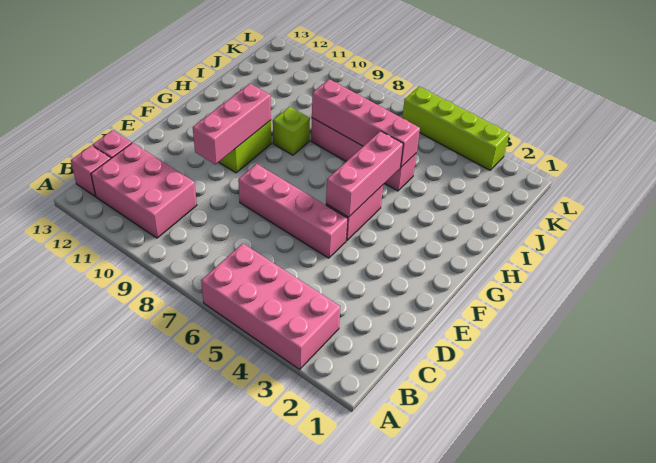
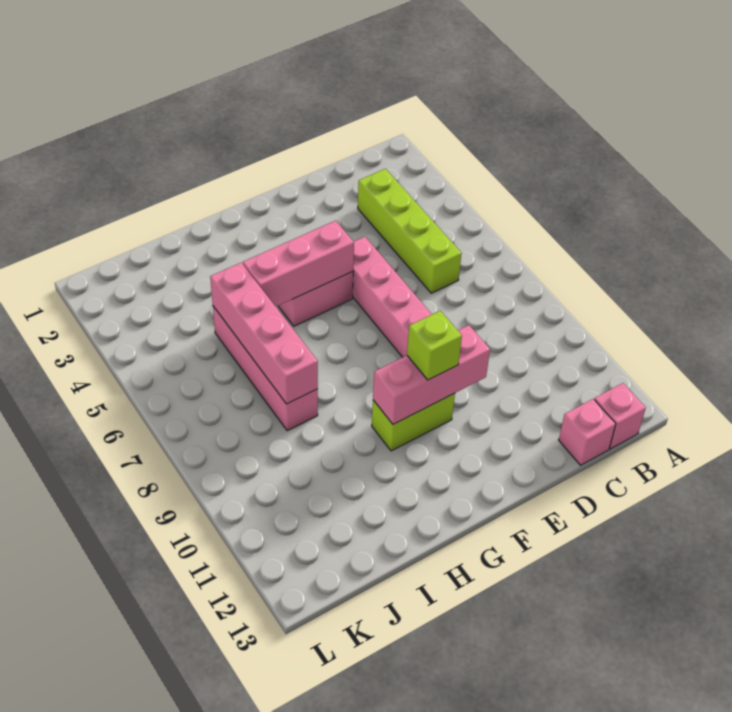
pink 2x4 brick [201,243,340,369] -> none
pink 2x3 brick [91,143,197,238] -> none
lime 1x1 brick [273,107,310,155] -> lime 1x1 brick moved to [407,311,462,380]
lime 1x4 brick [402,87,509,170] -> lime 1x4 brick moved to [358,169,462,293]

